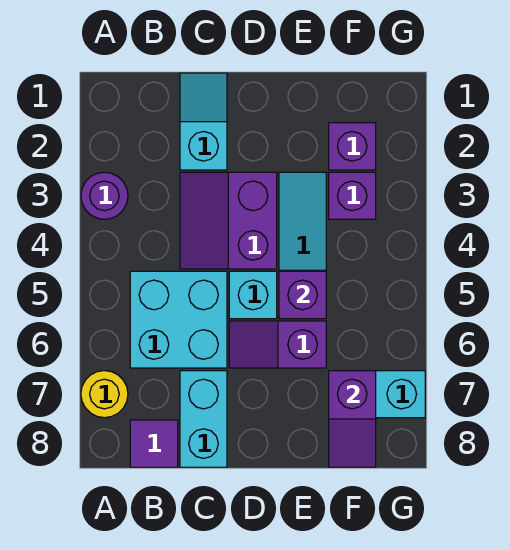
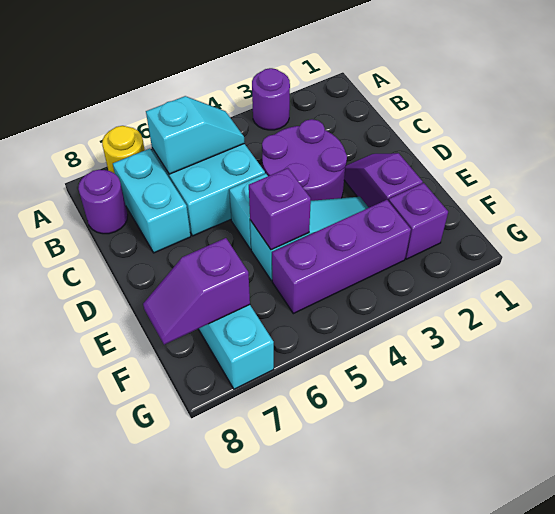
purple 1x1 tile [130,420,178,467] -> purple 1x1 round brick [78,170,128,234]
cyan 1x2 slope [180,73,227,170] -> cyan 1x2 slope moved to [146,96,245,174]
purple 2x2 slope [180,172,277,269] -> purple 2x2 round brick [262,119,347,201]
cyan 1x2 brick [180,371,227,467] -> cyan 1x2 brick turned to [113,149,191,253]
purple 1x2 slope [229,321,326,368] -> purple 1x2 slope moved to [344,153,423,208]
purple 1x1 brick [329,172,376,219] -> purple 1x3 brick [272,200,411,314]

